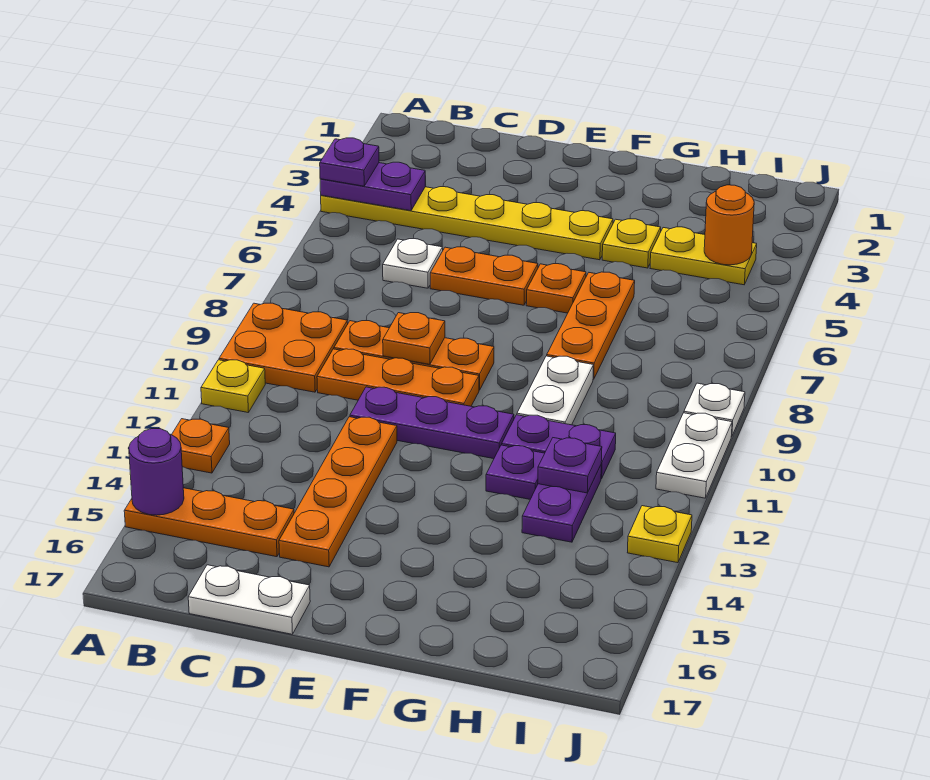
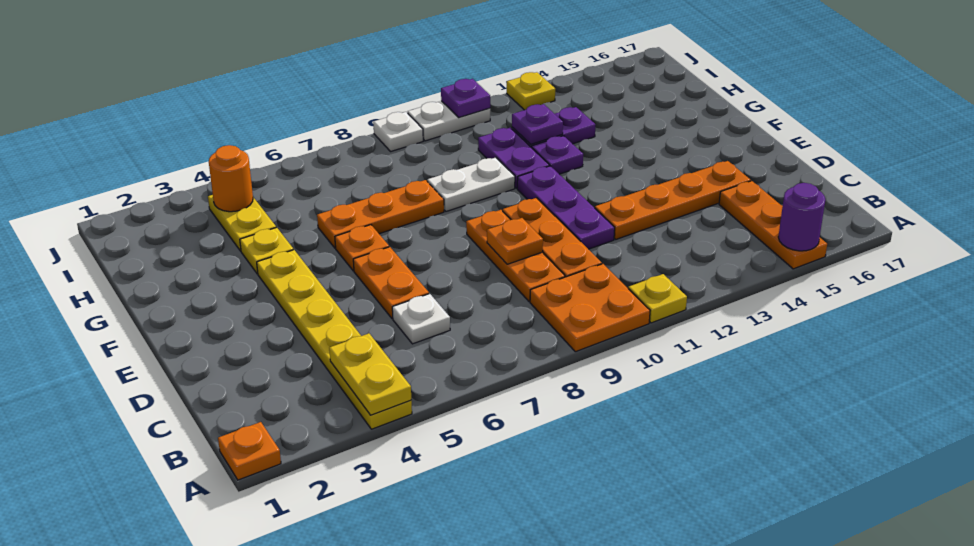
purple 1x2 plate [320,162,425,211] -> yellow 1x2 plate [329,333,411,415]
purple 1x1 plate [320,138,379,186] -> purple 1x1 plate moved to [441,79,490,118]
orange 1x1 plate [172,419,230,473] -> orange 1x1 plate moved to [218,422,281,480]
white 1x2 plate [188,565,310,634] -> none

